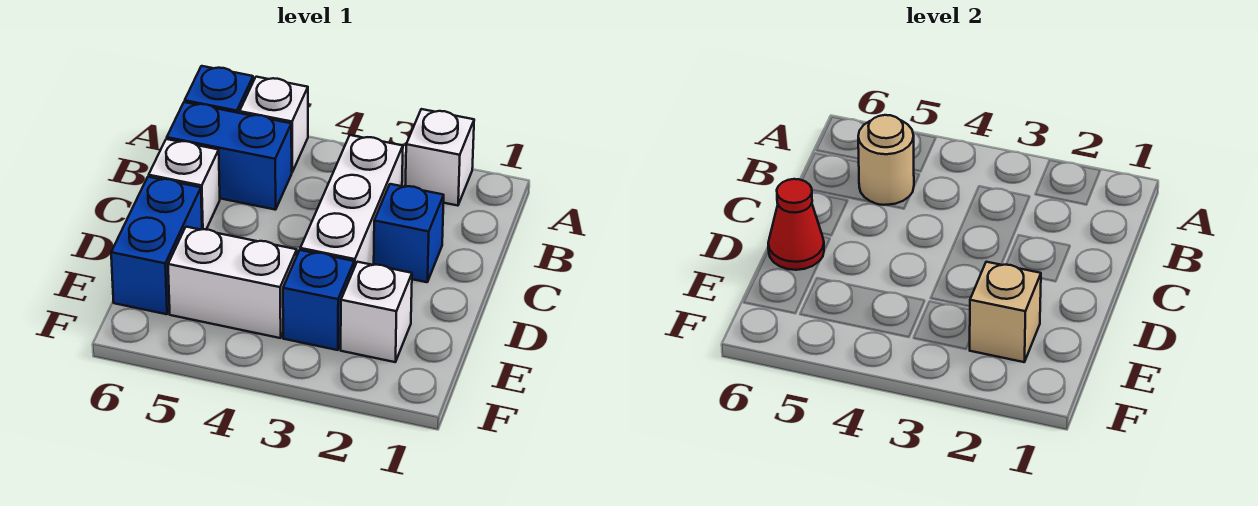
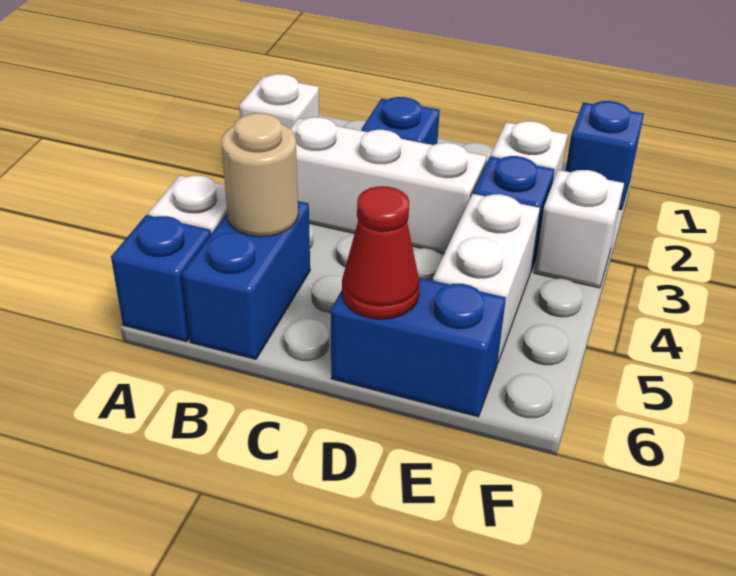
white 1x1 brick [149,139,220,229] -> white 1x1 brick moved to [534,170,624,288]
tan 1x1 brick [970,262,1041,362] -> none
none -> blue 1x1 brick [566,101,644,210]

